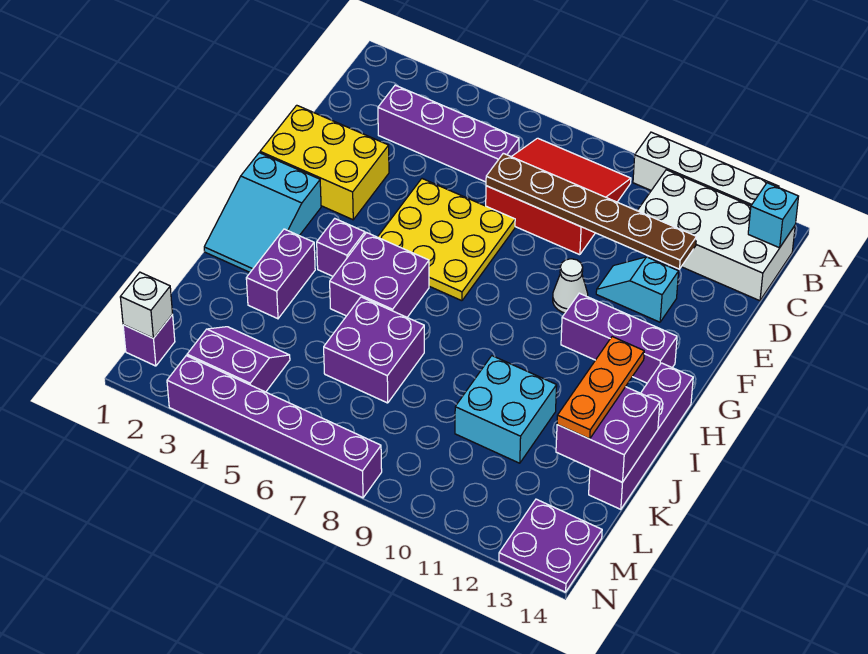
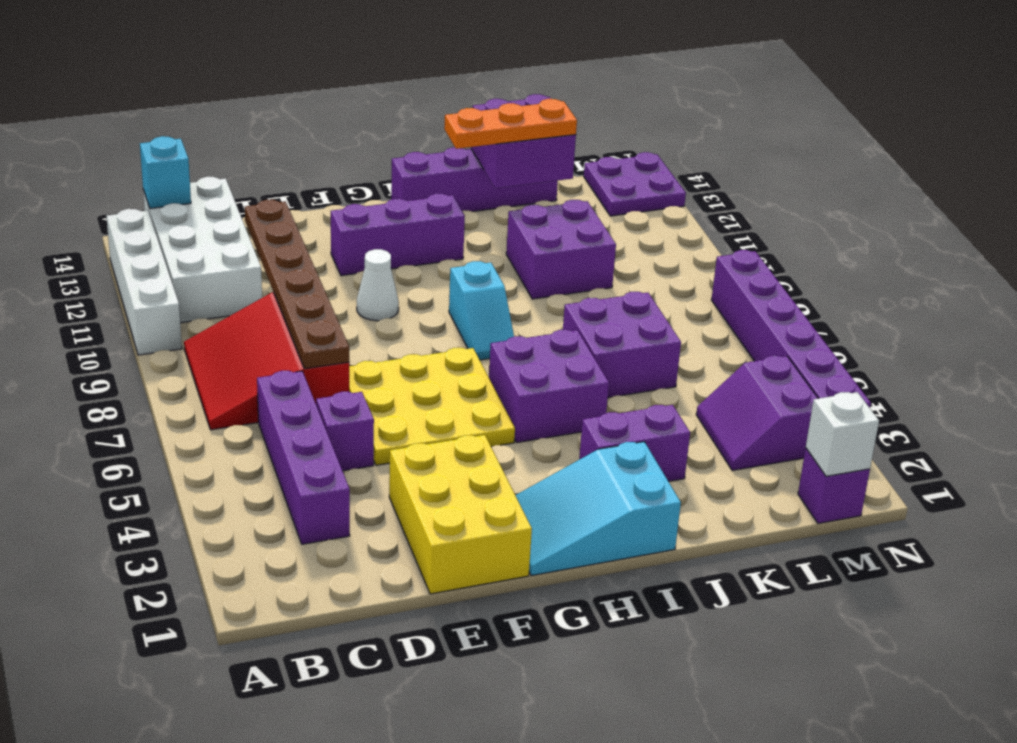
cyan 1x2 slope [596,257,679,322] -> cyan 1x2 slope moved to [449,261,514,360]
cyan 2x3 slope [204,153,321,272] -> cyan 2x3 slope turned to [515,442,681,576]
purple 1x3 brick [561,293,677,383] -> purple 1x3 brick turned to [331,194,465,276]
purple 1x1 brick [317,219,365,276] -> purple 1x1 brick moved to [316,392,374,471]
cyan 2x2 brick [455,356,557,463] -> purple 2x2 brick [506,200,616,299]

